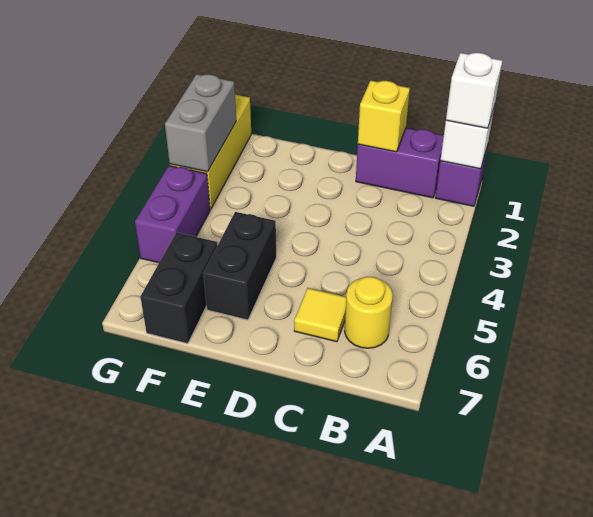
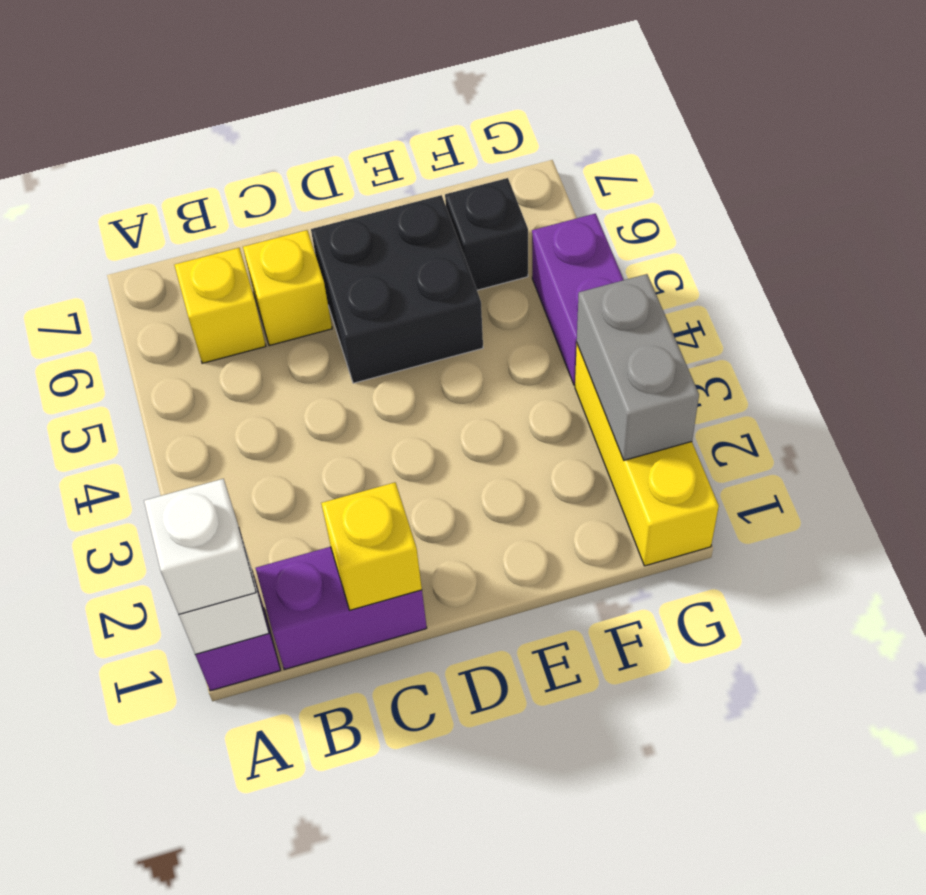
yellow 1x1 round brick [345,277,393,348] -> yellow 1x1 brick [174,248,266,363]
yellow 1x1 tile [294,288,346,342] -> yellow 1x1 brick [243,230,332,346]
black 1x2 brick [203,212,276,320] -> black 2x2 brick [311,195,483,383]
black 1x2 brick [140,233,217,344] -> black 1x1 brick [445,178,528,290]

